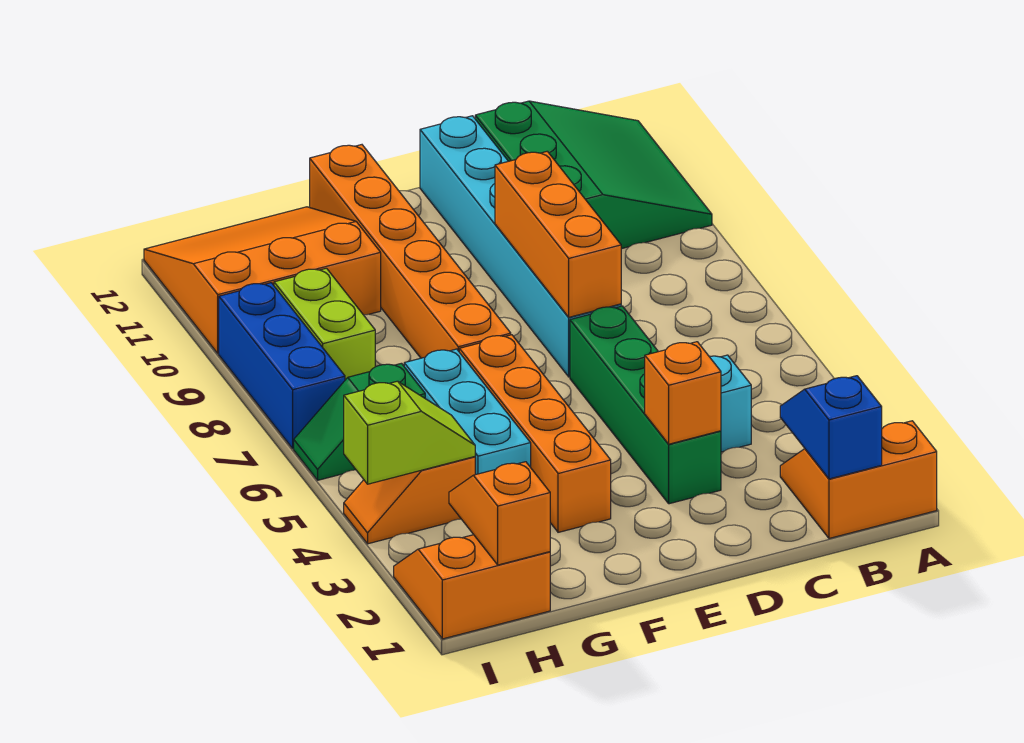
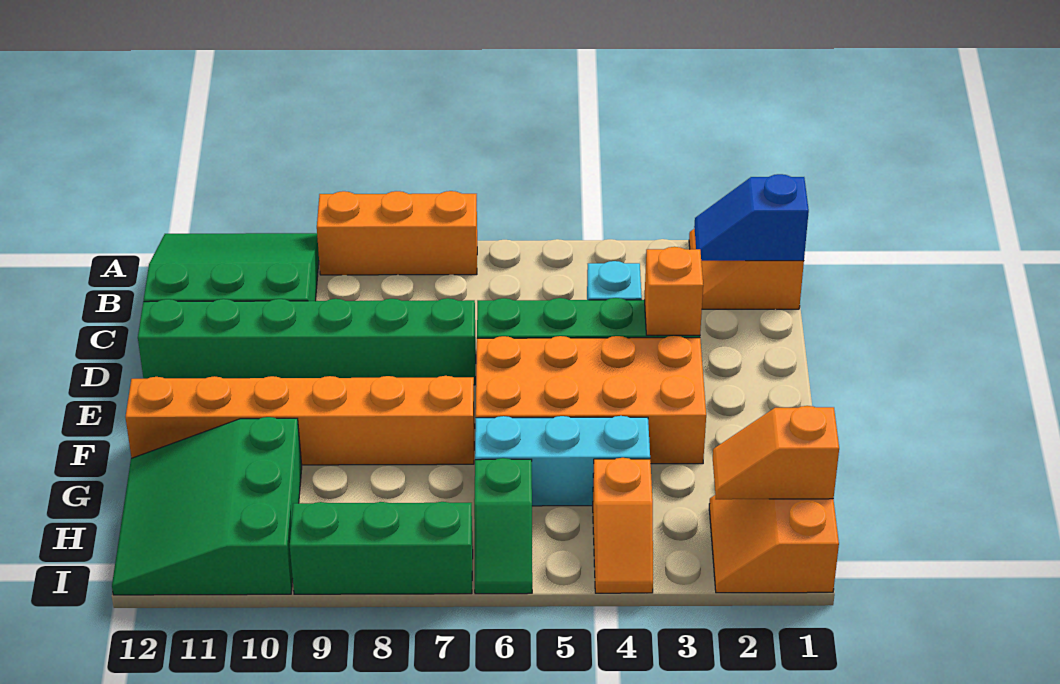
cyan 1x6 brick [420,116,621,377] -> green 1x6 brick [138,298,476,385]
orange 1x3 brick [495,151,621,317] -> orange 1x3 brick moved to [317,191,477,275]
orange 1x4 brick [459,335,611,532] -> orange 2x4 brick [476,336,706,464]
orange 3x3 slope [144,207,381,353] -> green 3x3 slope [112,417,302,595]
lime 1x2 slope [344,381,475,484] -> none
lime 1x2 brick [274,268,375,380] -> none
blue 1x3 brick [219,283,345,449] -> green 1x3 brick [290,502,473,594]

